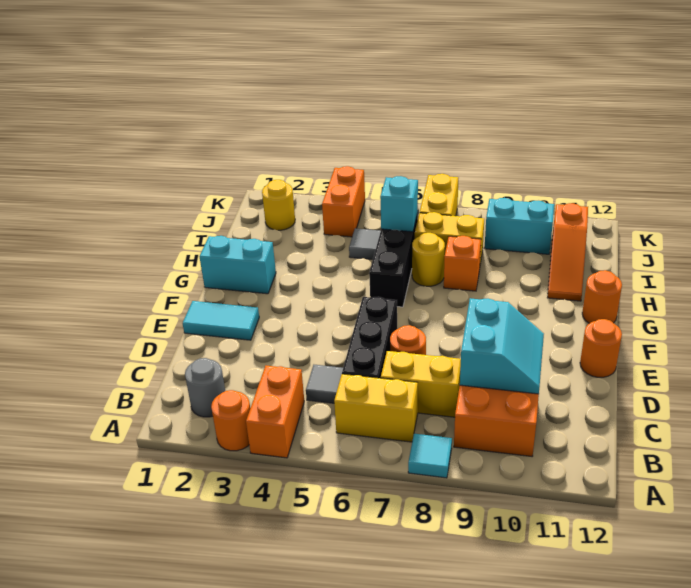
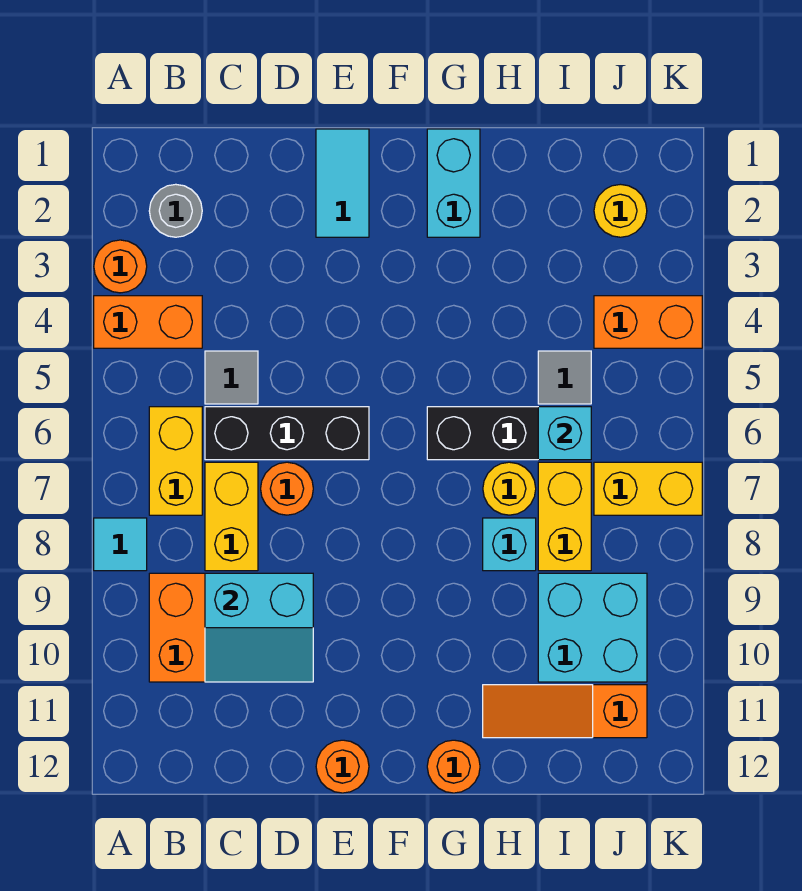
orange 1x1 brick [444,236,481,291] -> cyan 1x1 brick [483,518,536,571]
cyan 1x2 brick [485,198,554,254] -> cyan 2x2 brick [538,573,647,682]

